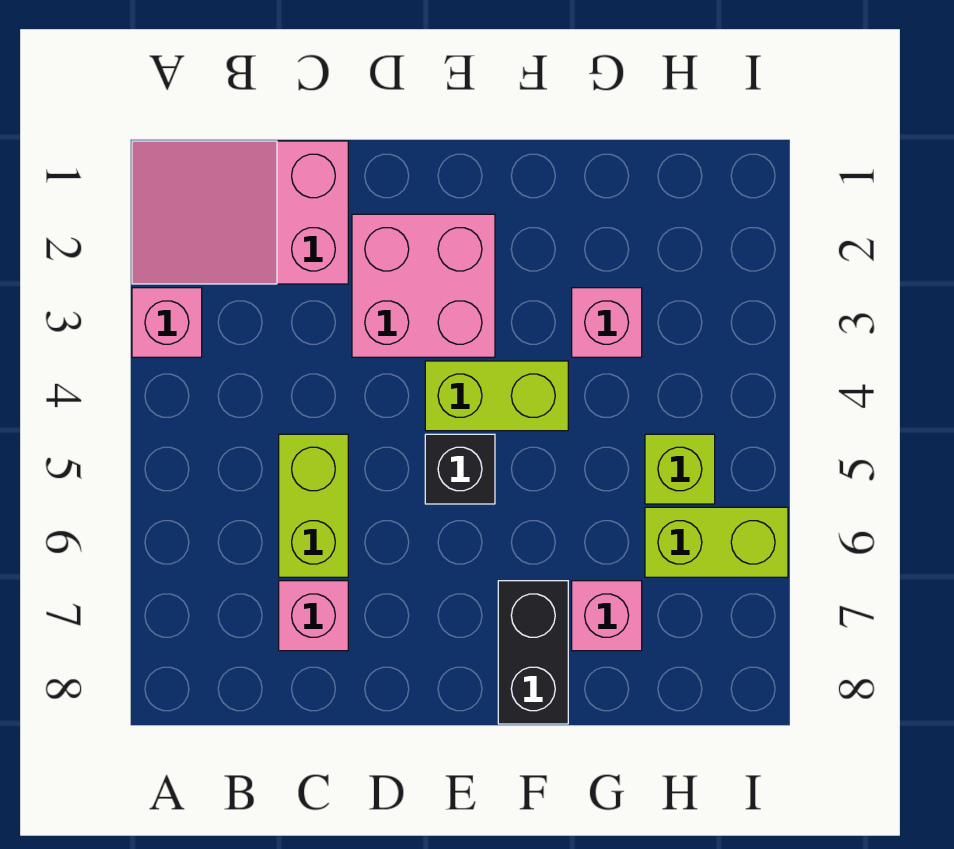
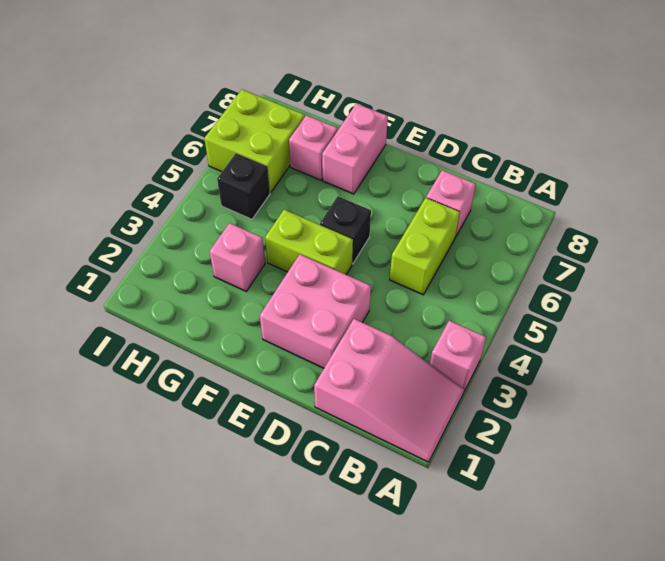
black 1x2 brick [498,581,568,724] -> pink 1x2 brick [322,104,388,194]
lime 1x1 brick [645,434,715,504] -> black 1x1 brick [217,153,270,219]
lime 1x2 brick [645,507,788,577] -> lime 2x2 brick [204,89,305,193]

